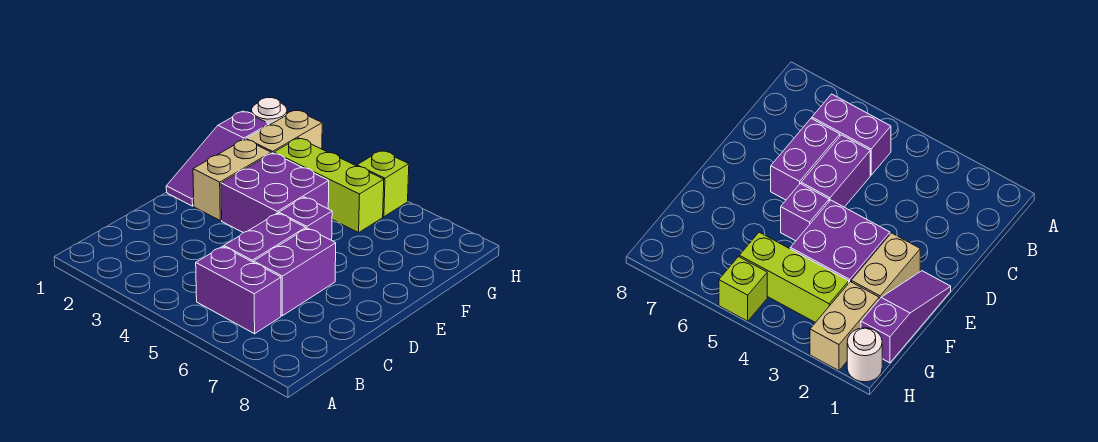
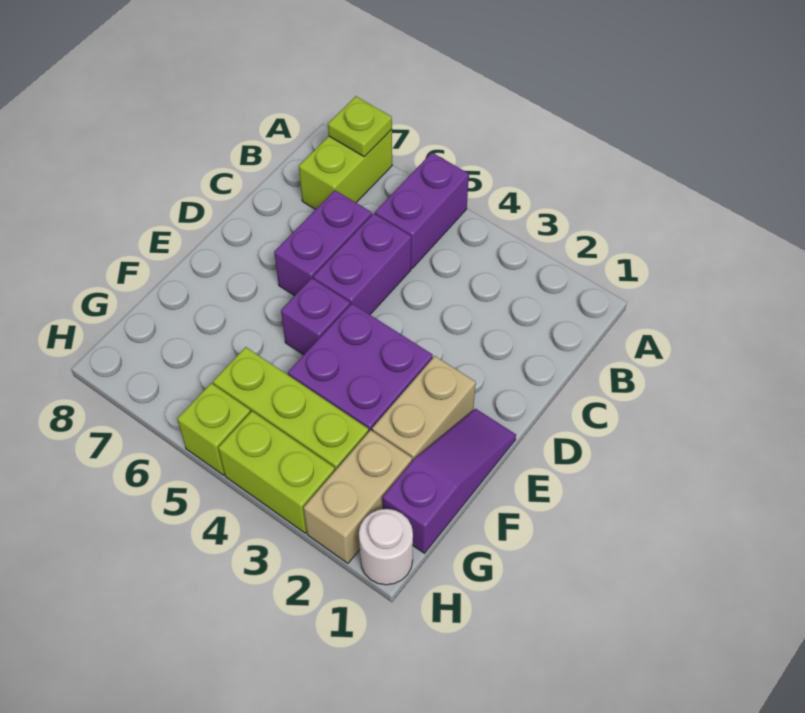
none -> lime 1x2 brick [299,129,392,210]
none -> lime 1x1 plate [328,96,392,157]
purple 1x2 brick [196,246,281,334] -> purple 1x2 brick turned to [375,153,469,268]
none -> lime 1x2 brick [218,411,335,533]

